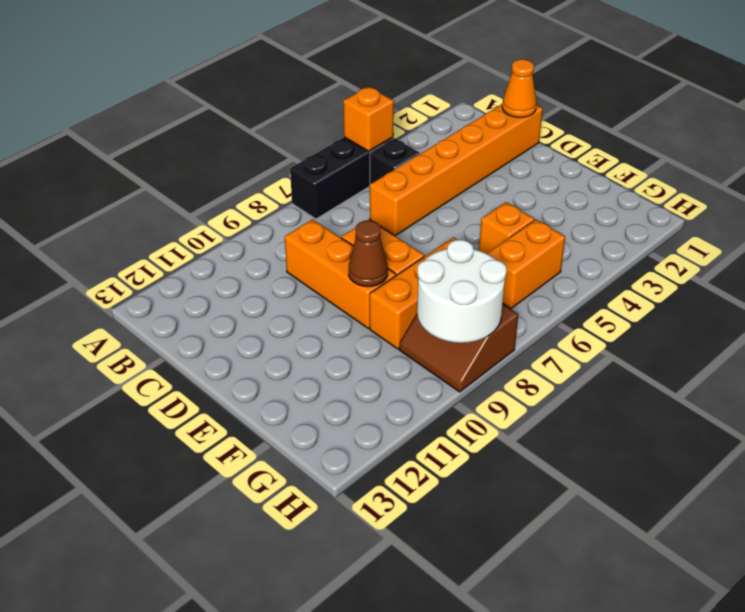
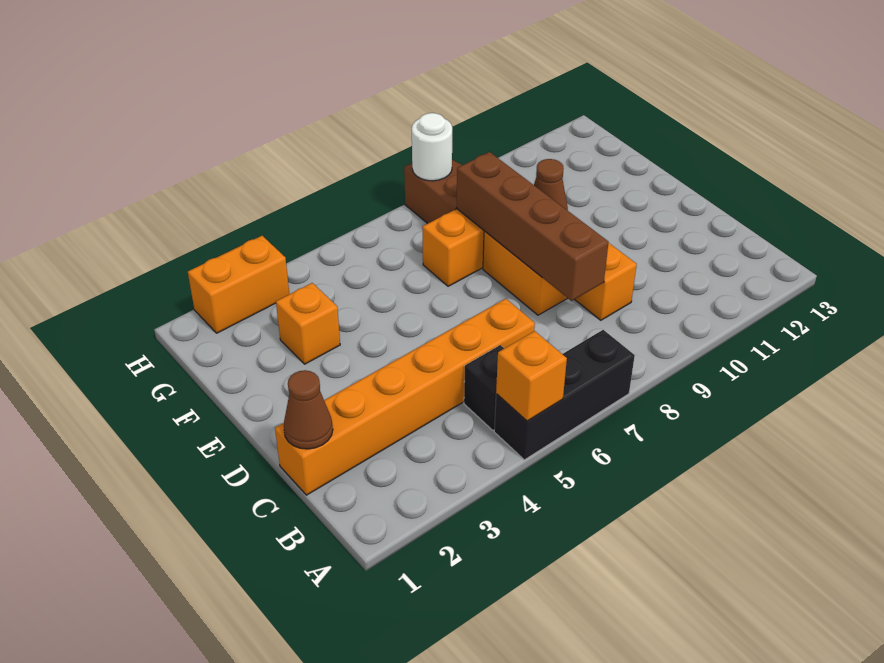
orange 1x1 cone [502,59,537,117] -> brown 1x1 cone [284,370,333,449]
none -> brown 1x4 brick [457,152,609,301]
orange 1x1 brick [479,202,534,254] -> orange 1x1 brick moved to [276,283,340,364]
orange 1x2 brick [487,220,565,309] -> orange 1x2 brick moved to [188,236,289,333]
white 2x2 round brick [417,240,507,343] -> white 1x1 round brick [412,113,452,181]

